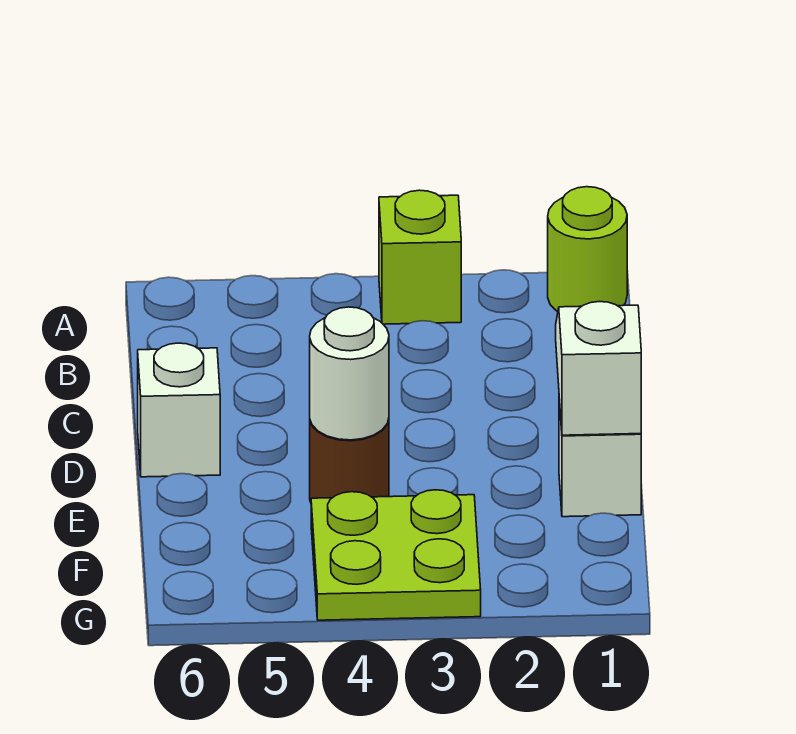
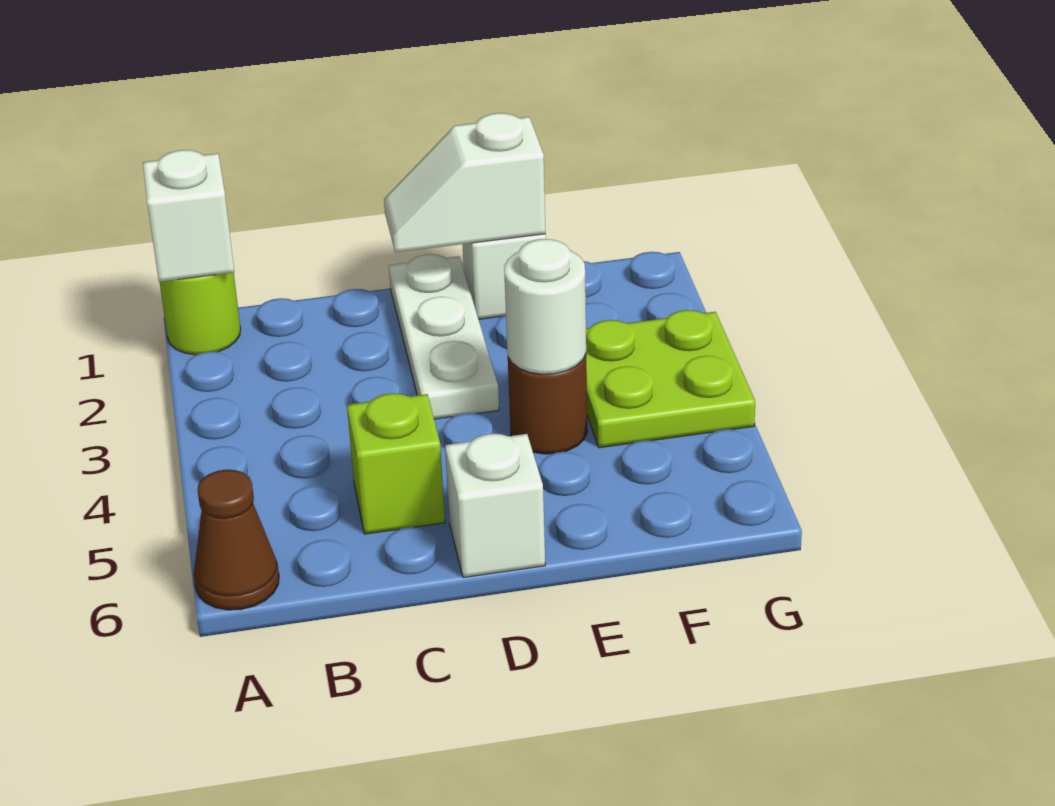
none -> white 1x1 brick [143,150,234,282]
lime 1x1 brick [379,190,461,324] -> lime 1x1 brick moved to [347,393,445,534]
none -> brown 1x1 cone [194,469,279,610]
none -> white 1x3 plate [389,254,499,419]

